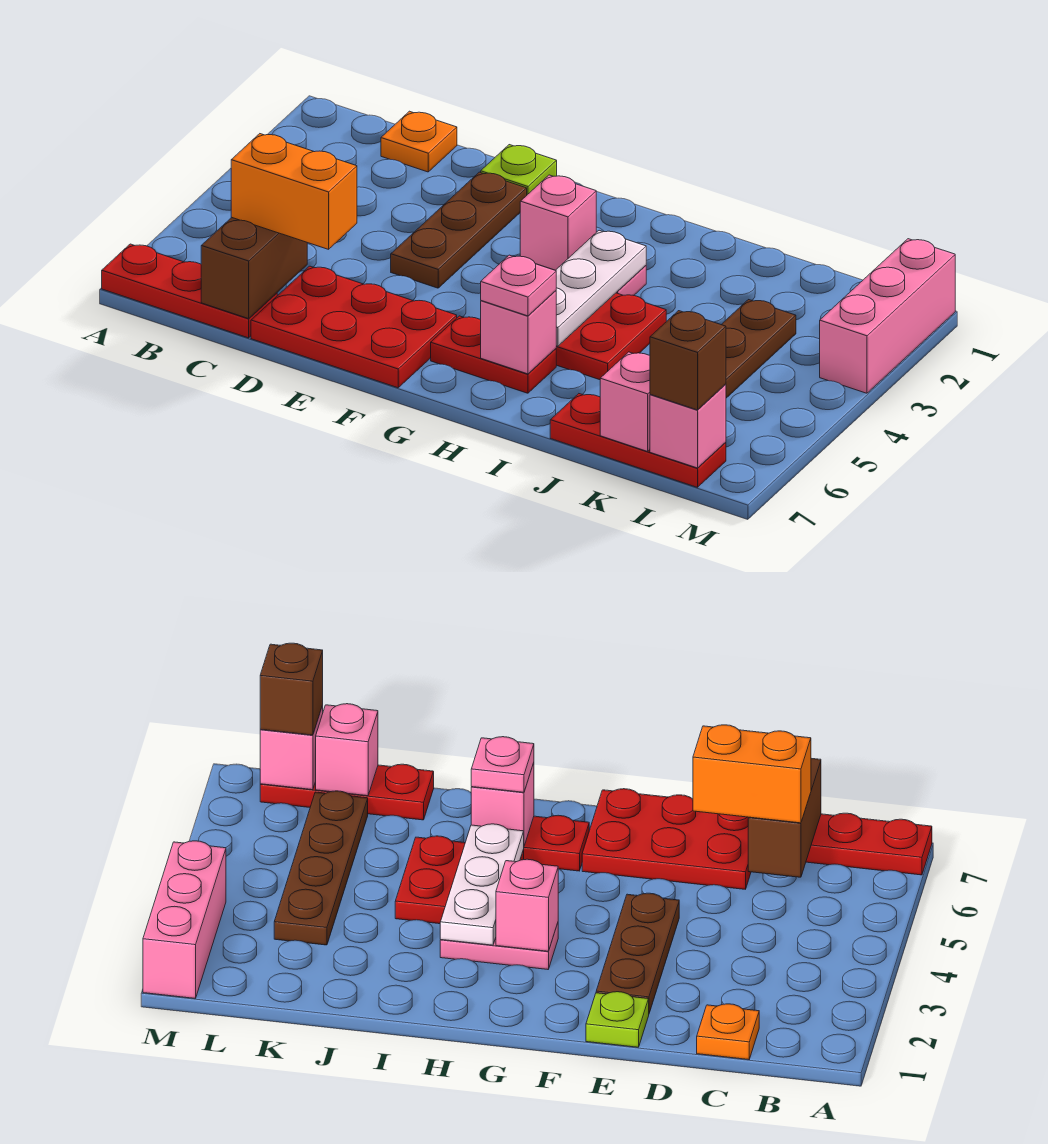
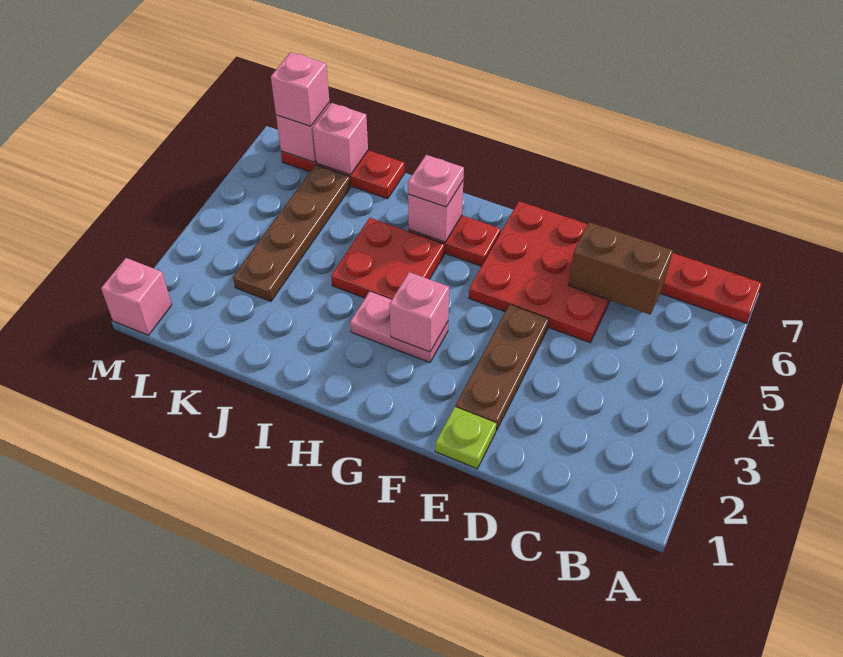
orange 1x1 plate [381,111,457,172] -> none
brown 1x2 brick [201,218,307,319] -> brown 1x2 brick turned to [568,222,673,315]
orange 1x2 brick [231,134,357,249] -> none
red 2x3 plate [251,266,457,388] -> red 3x3 plate [469,201,610,343]
white 1x3 plate [556,230,646,346] -> none
brown 1x1 brick [650,311,726,410] -> pink 1x1 brick [271,52,329,126]
pink 1x3 brick [820,239,955,393] -> pink 1x1 brick [101,258,172,335]

